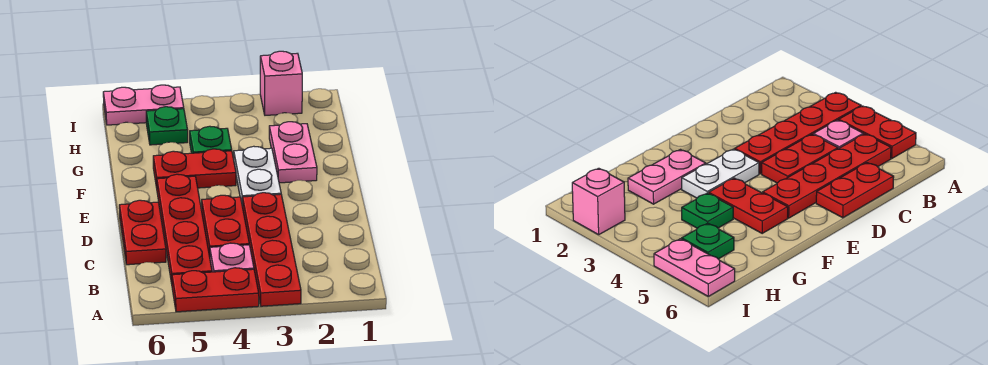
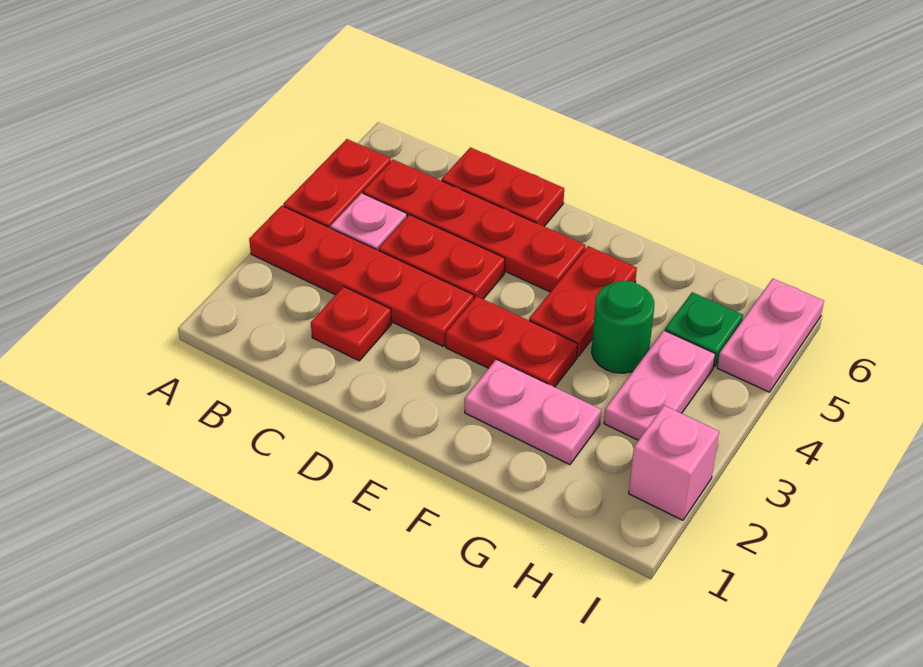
none -> red 1x1 plate [311,286,391,361]
white 1x2 plate [234,146,281,207] -> red 1x2 plate [446,296,578,387]
green 1x1 plate [190,126,232,153] -> green 1x1 round brick [592,280,654,373]
none -> pink 1x2 plate [604,331,715,440]

